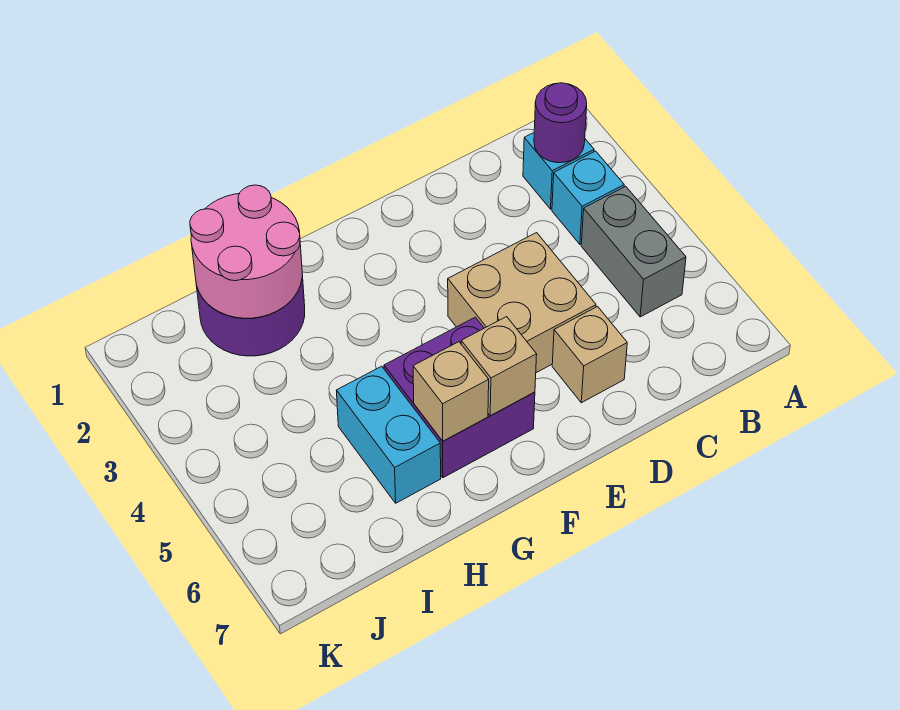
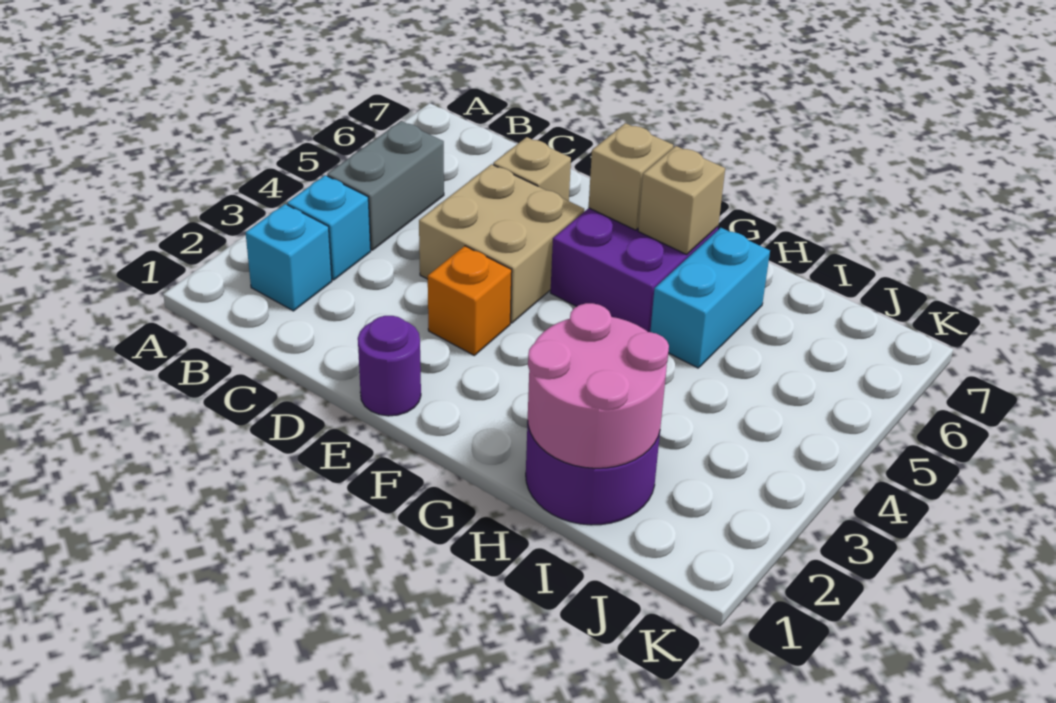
purple 1x1 round brick [534,83,587,163] -> purple 1x1 round brick moved to [358,316,421,416]
none -> orange 1x1 brick [428,246,512,355]

